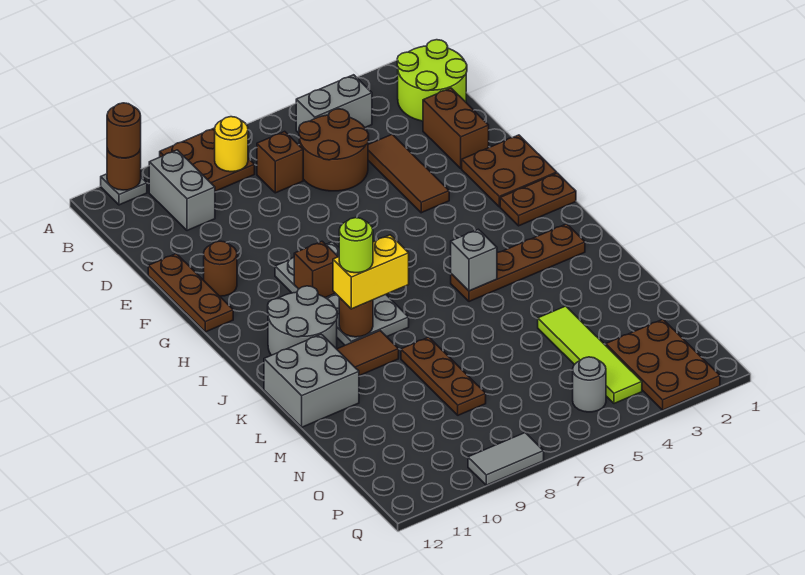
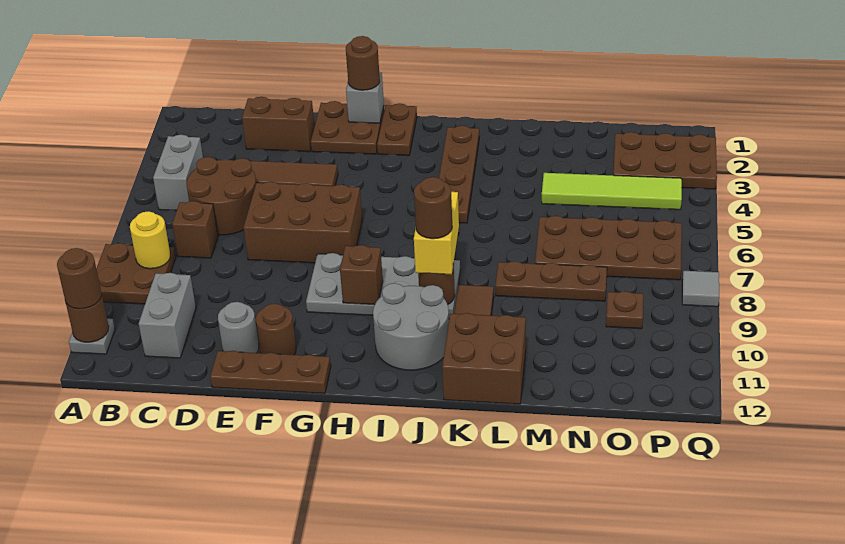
lime 2x2 round brick [397,40,467,121] -> none
grey 1x2 brick [149,150,215,231] -> grey 1x2 brick turned to [139,273,196,358]
none -> brown 2x3 brick [244,182,362,263]
none -> brown 1x1 round brick [346,36,380,90]
grey 1x1 brick [451,229,497,291] -> grey 1x1 brick moved to [346,73,384,123]
lime 1x1 round brick [339,218,373,273] -> brown 1x1 round brick [414,177,452,239]
grey 2x2 brick [264,334,359,427] -> brown 2x2 brick [442,313,526,404]
none -> brown 2x4 plate [535,216,682,280]
none -> brown 1x1 plate [606,291,643,329]
grey 1x1 round brick [573,357,606,412] -> grey 1x1 round brick moved to [218,302,259,353]
grey 1x2 tile [468,433,544,485] -> grey 1x1 tile [682,271,719,307]

